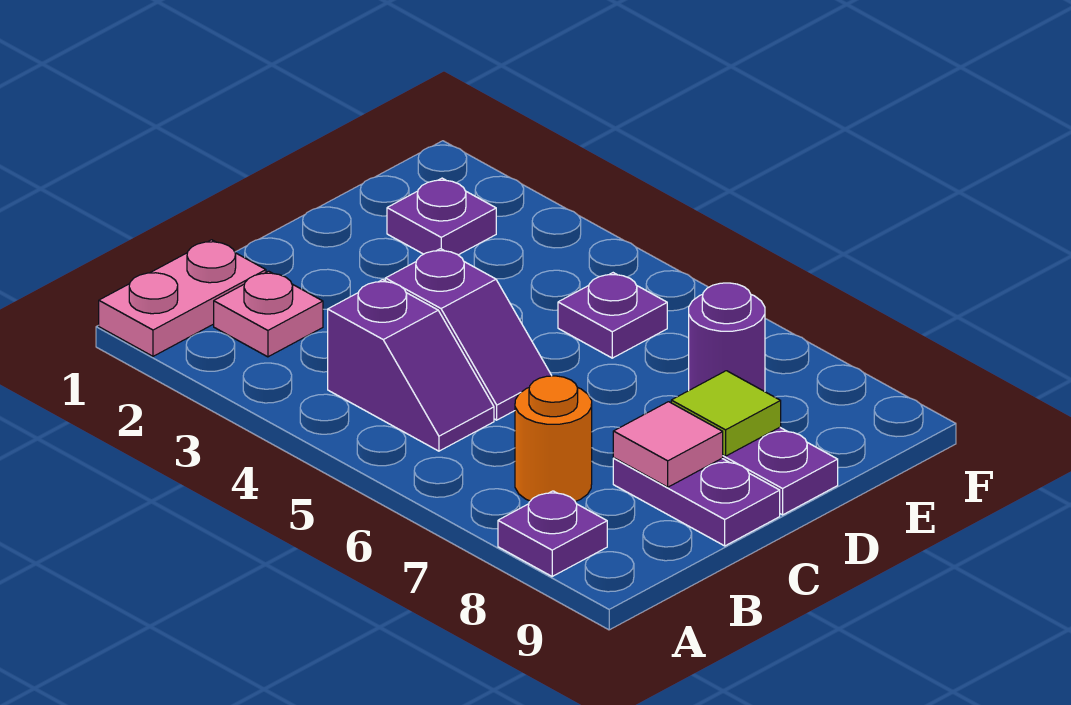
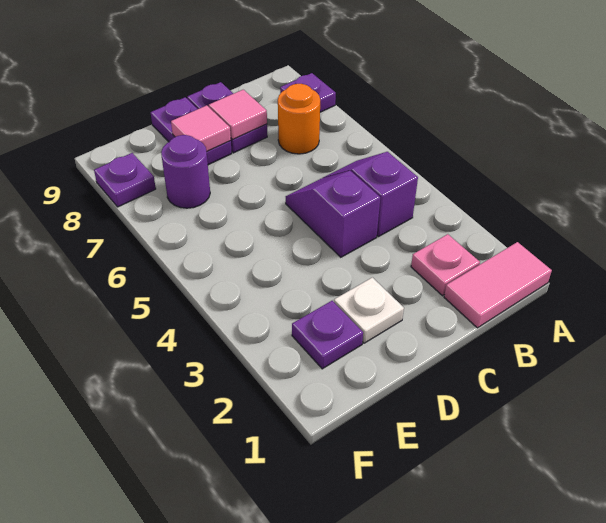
pink 1x2 plate [99,240,266,356] -> pink 1x2 tile [444,242,552,328]
none -> white 1x1 plate [334,277,404,343]
lime 1x1 tile [671,371,781,456] -> pink 1x1 tile [171,105,231,152]
purple 1x1 plate [558,273,667,358] -> purple 1x1 plate moved to [94,153,156,207]

